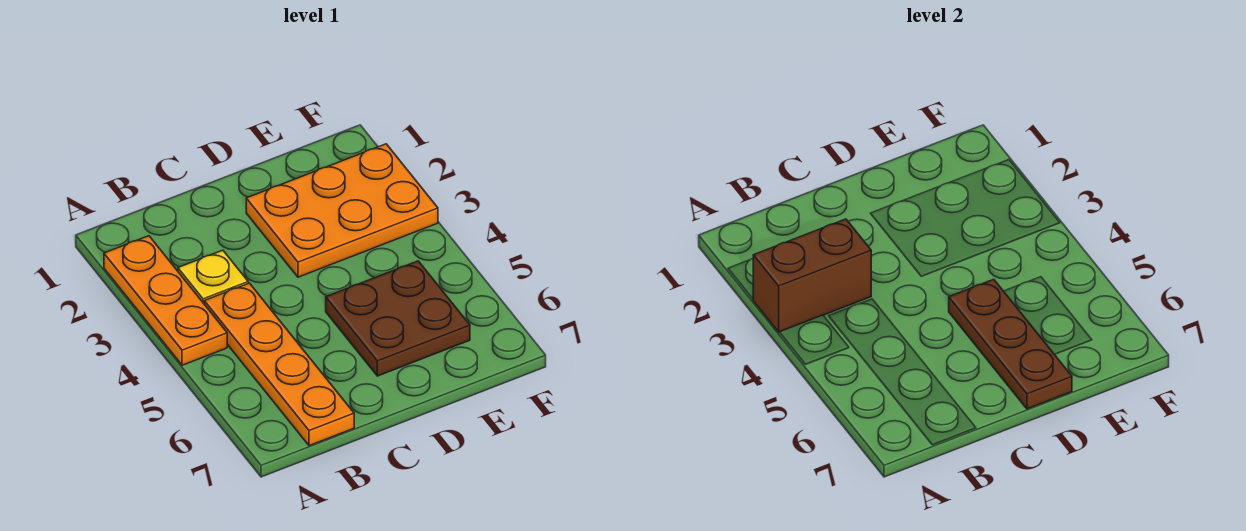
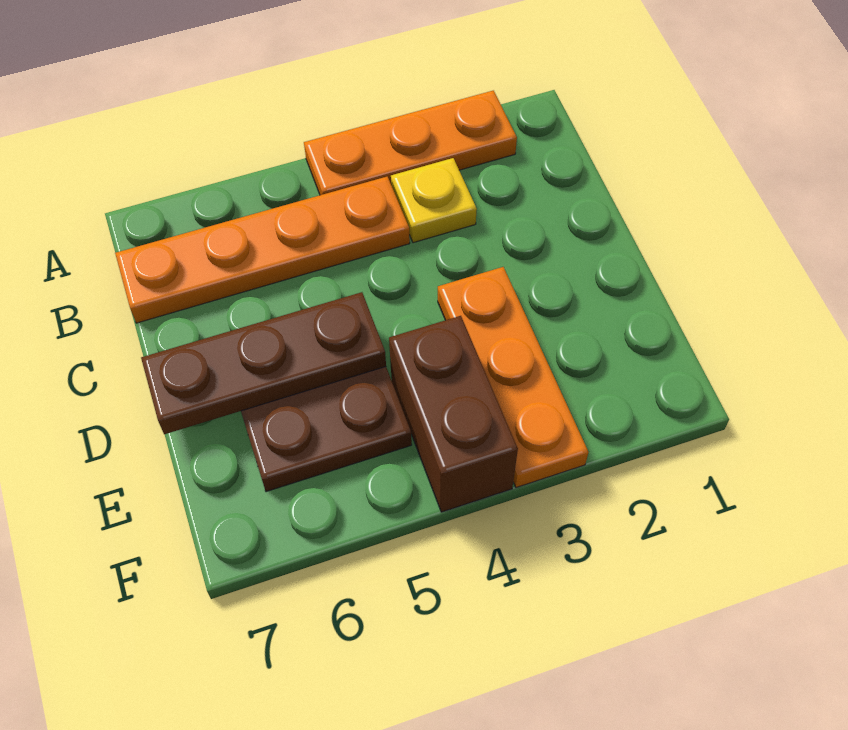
brown 1x2 brick [753,219,871,332] -> brown 1x2 brick moved to [389,316,518,512]
orange 2x3 plate [246,144,438,277] -> orange 1x3 plate [438,267,589,488]

